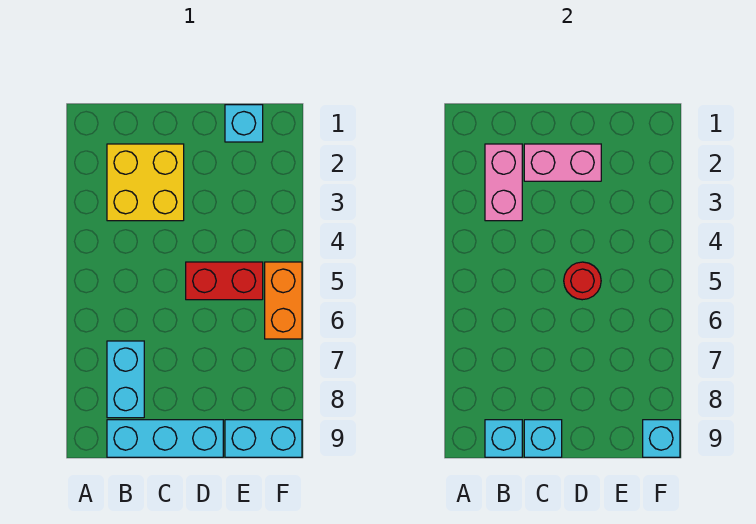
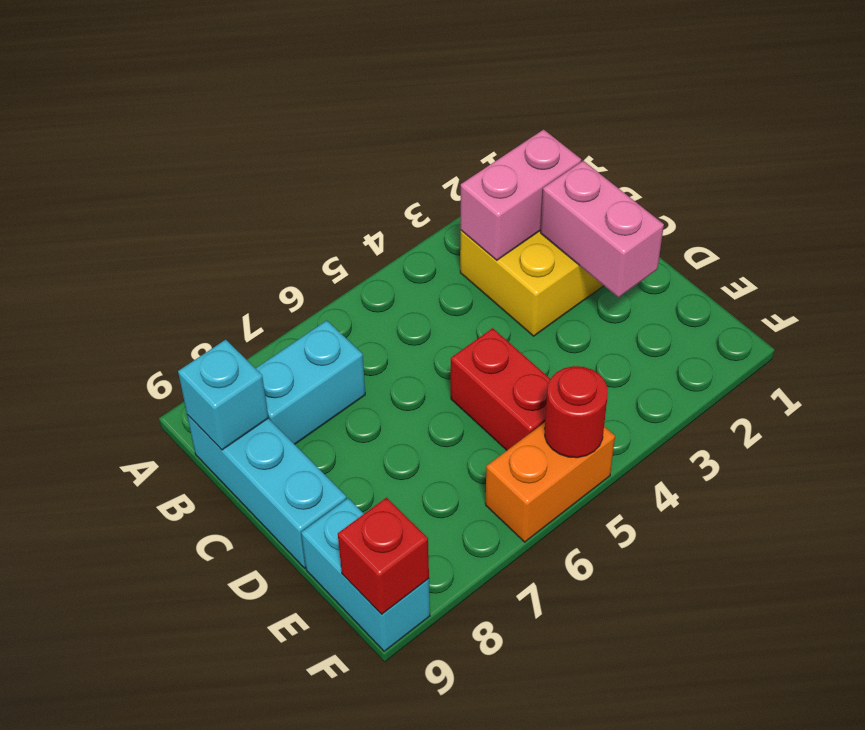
cyan 1x1 brick [524,420,562,457] -> none
red 1x1 round brick [564,262,601,300] -> red 1x1 round brick moved to [545,366,608,458]
cyan 1x1 brick [225,105,263,142] -> none
cyan 1x1 brick [643,420,680,457] -> red 1x1 brick [338,498,429,614]

